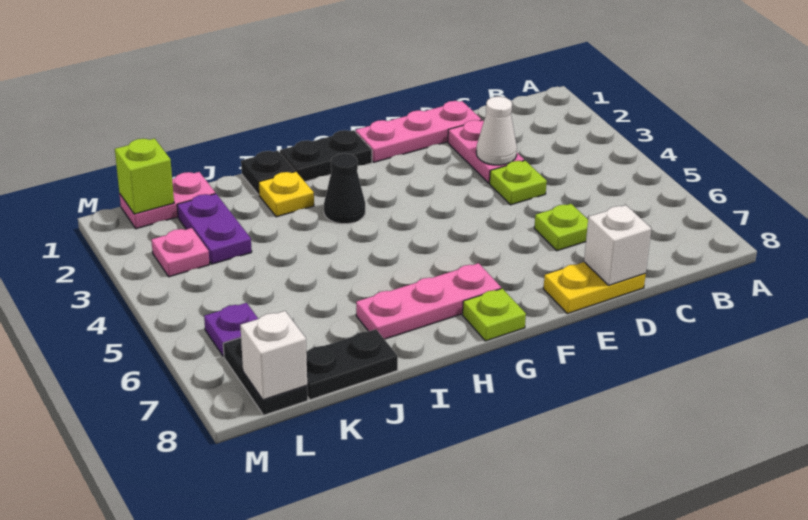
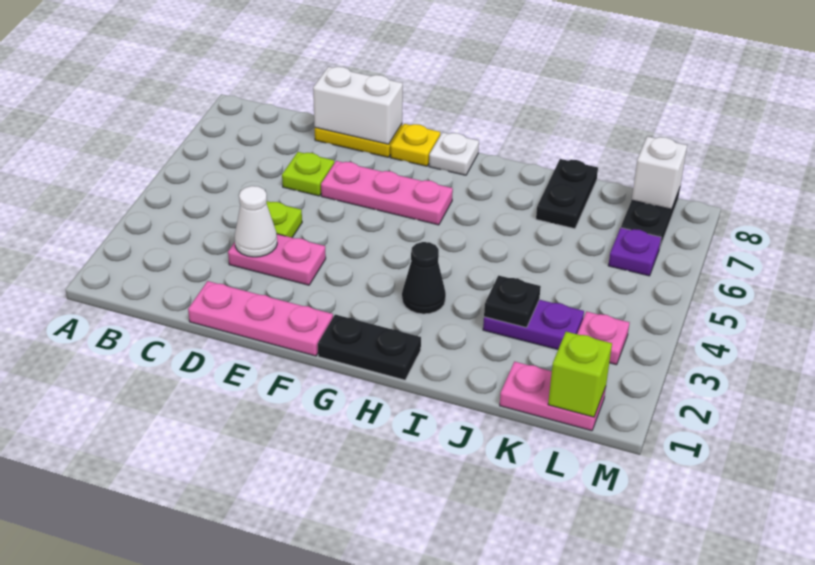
pink 1x2 plate [448,120,524,183] -> pink 1x2 plate turned to [228,234,326,285]
white 1x1 brick [584,205,651,285] -> white 1x2 brick [313,67,403,144]
pink 1x3 plate [356,263,501,339] -> pink 1x3 plate moved to [321,161,453,225]
lime 1x1 plate [463,288,526,341] -> white 1x1 plate [429,132,479,175]
black 1x1 plate [241,151,295,195] -> black 1x1 plate moved to [484,276,541,328]
yellow 1x1 plate [258,172,314,217] -> yellow 1x1 plate moved to [390,124,440,166]
black 1x2 plate [306,329,398,400] -> black 1x2 plate turned to [536,159,598,229]
purple 1x2 plate [177,194,252,264] -> purple 1x2 plate turned to [483,300,584,349]

